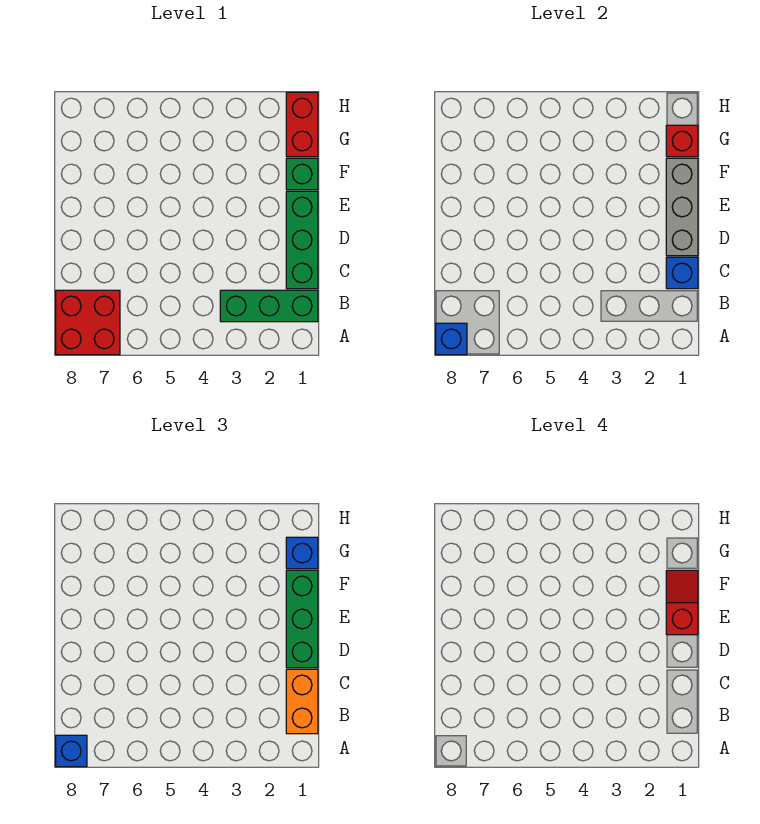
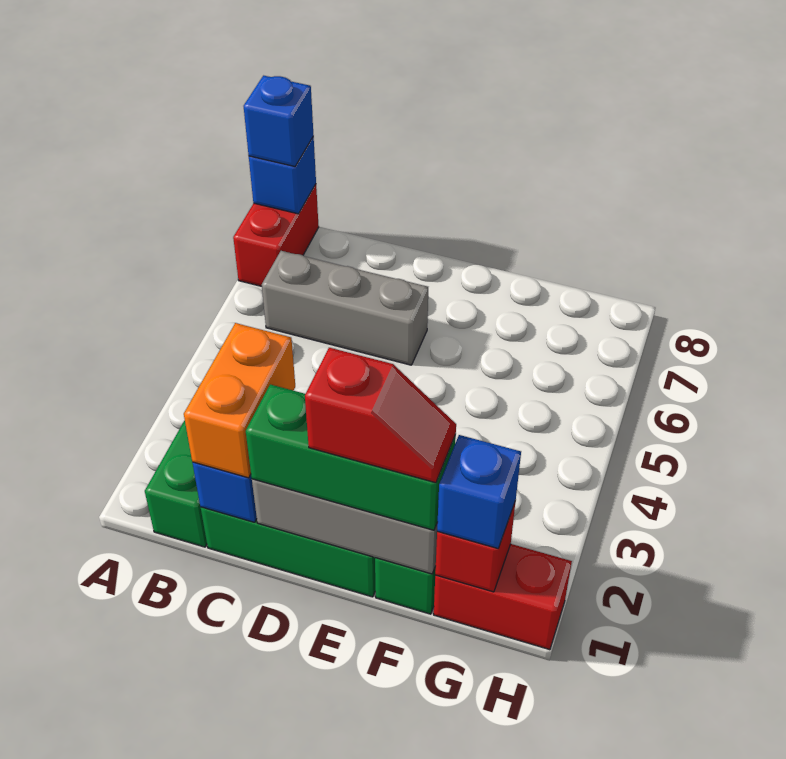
red 2x2 brick [56,290,120,355] -> red 1x2 brick [233,184,319,286]
orange 1x2 brick [286,669,318,734] -> orange 1x2 brick turned to [184,323,295,478]
none -> grey 1x3 brick [262,251,428,365]

